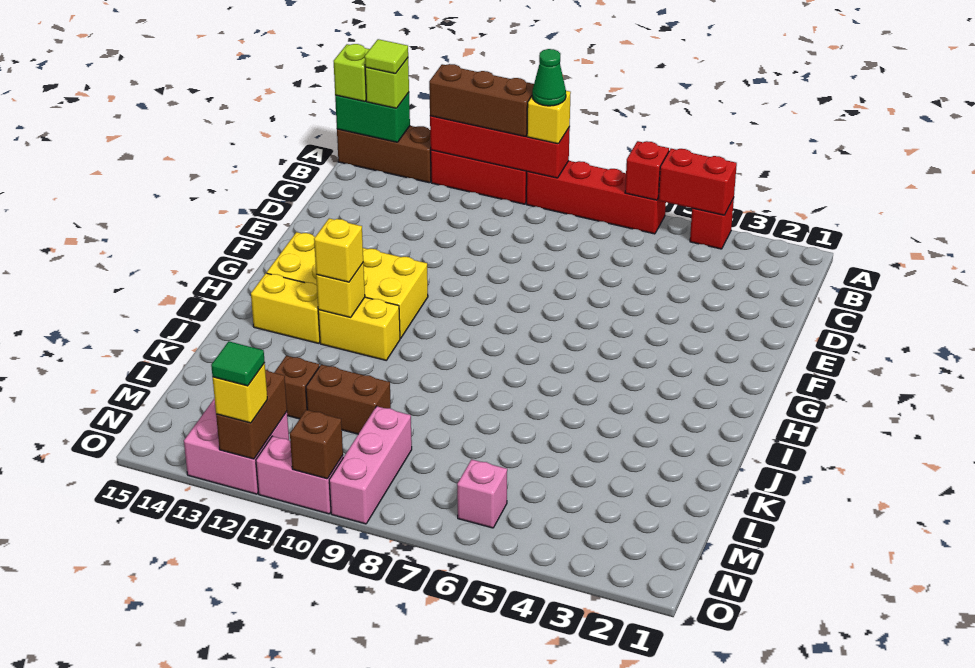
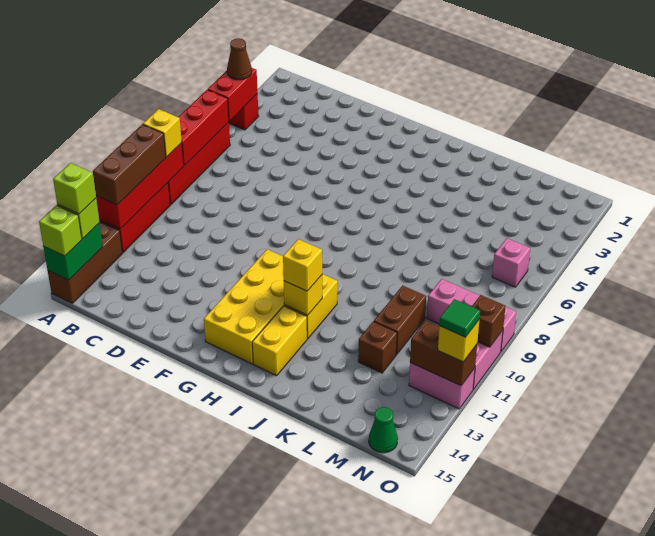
none -> brown 1x1 cone [227,38,252,80]
red 1x1 brick [625,141,669,200] -> red 1x3 brick [179,90,229,166]
green 1x1 cone [532,49,566,106] -> green 1x1 cone moved to [369,407,398,453]
lime 1x1 tile [365,39,408,74] -> lime 1x1 brick [53,163,96,214]
pink 2x2 brick [184,398,289,494] -> pink 1x2 brick [409,363,475,409]

